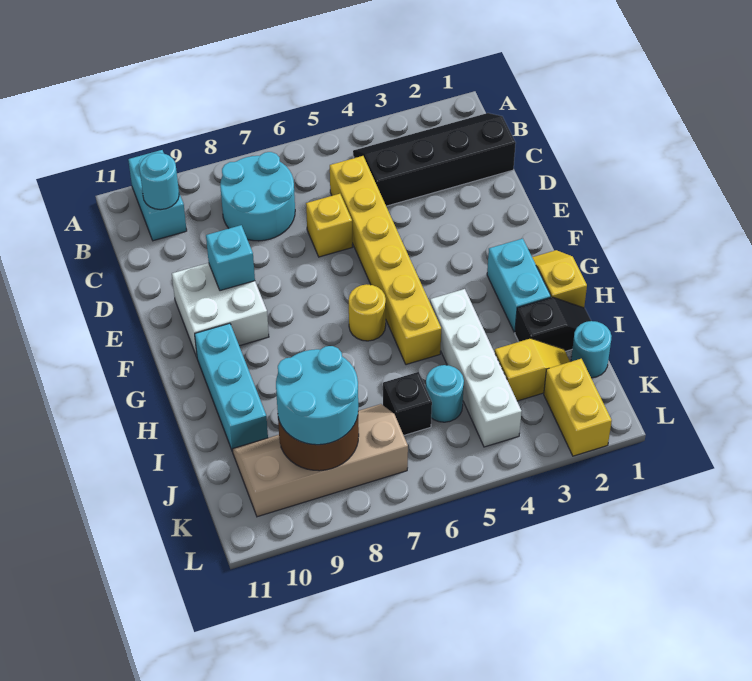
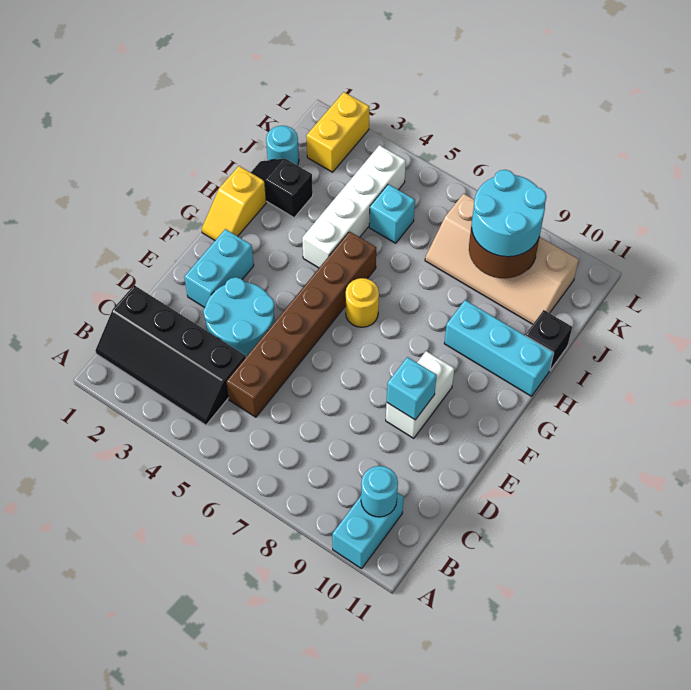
cyan 2x2 round brick [220,152,295,241] -> cyan 2x2 round brick moved to [203,277,275,357]
yellow 1x6 brick [330,156,441,365] -> brown 1x6 brick [226,231,376,417]
yellow 1x1 brick [306,194,352,257] -> none
white 2x2 brick [172,263,269,357] -> white 1x2 brick [386,351,454,438]
cyan 1x2 brick [487,239,551,332] -> cyan 1x2 brick moved to [184,229,254,308]
cyan 1x3 brick [195,323,268,451] -> cyan 1x3 brick turned to [444,300,554,396]
yellow 1x2 slope [495,338,570,401] -> none
cyan 1x1 round brick [426,365,464,422] -> cyan 1x1 brick [369,184,415,243]
black 1x1 brick [383,372,432,435] -> black 1x1 brick moved to [525,310,572,370]

